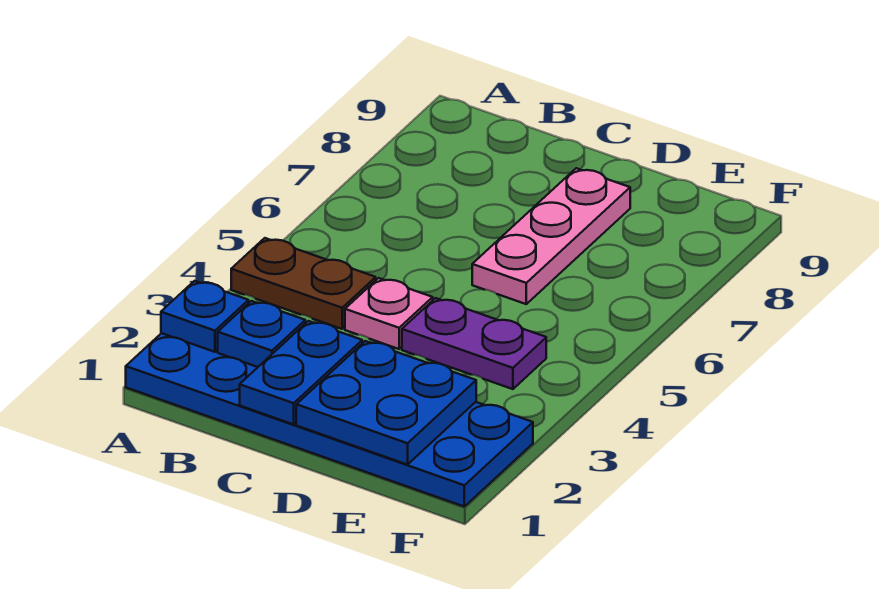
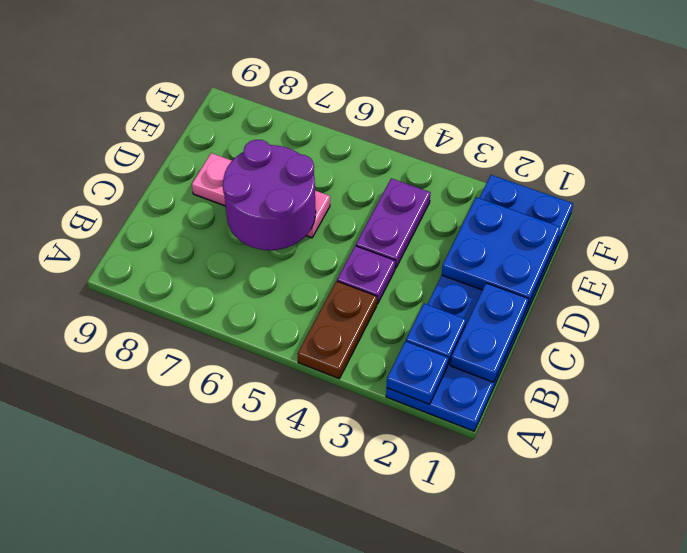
blue 1x2 plate [240,321,362,424] -> blue 1x2 plate turned to [450,283,528,382]
pink 1x1 plate [345,278,433,349] -> purple 1x1 plate [337,246,395,304]
none -> purple 2x2 round brick [223,140,316,250]

